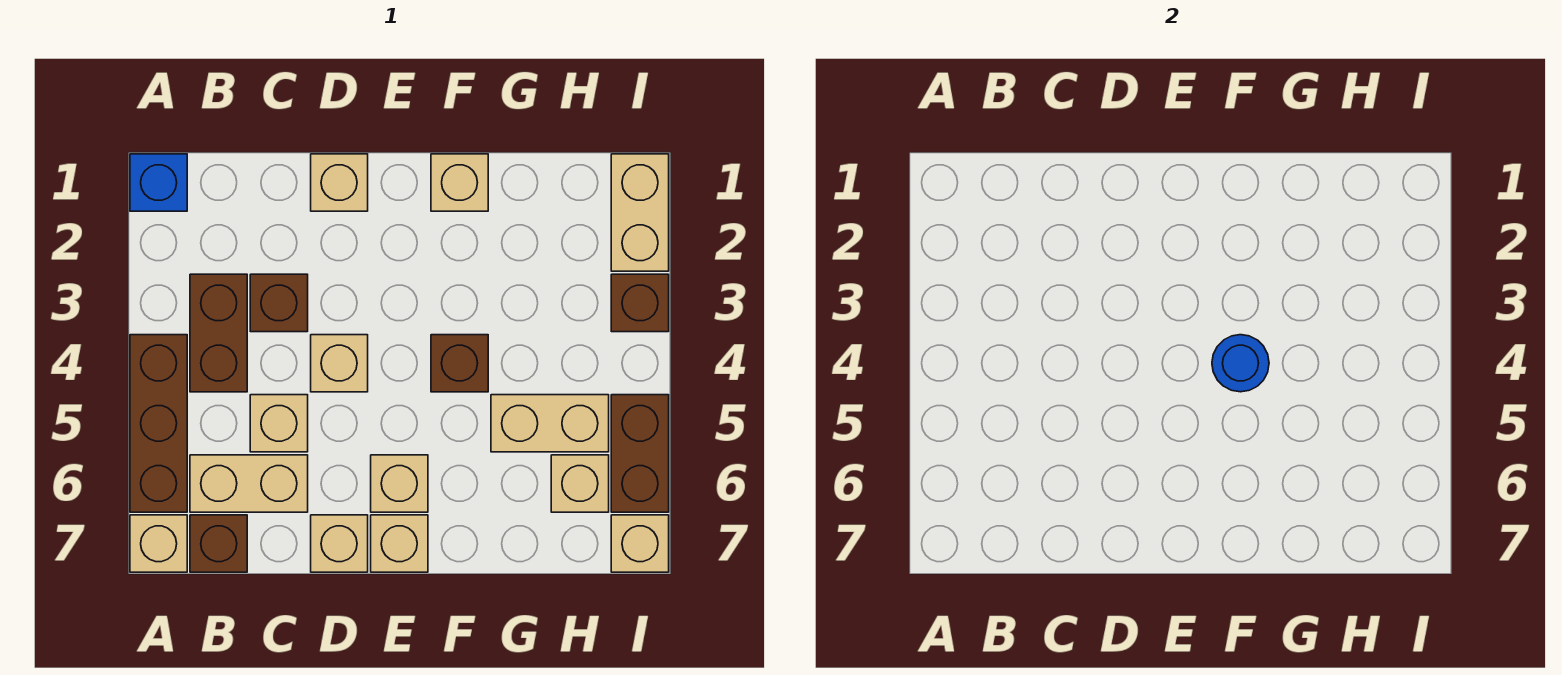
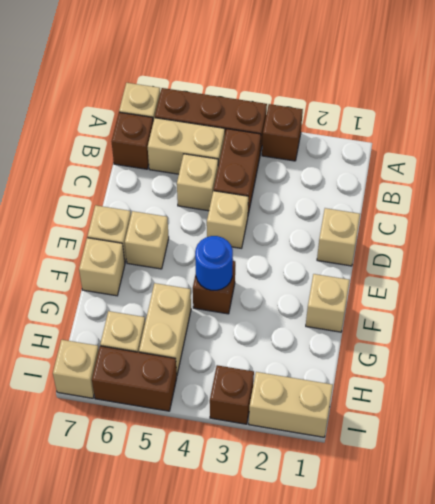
blue 1x1 brick [130,154,187,211] -> none
brown 1x2 brick [190,274,247,392] -> brown 1x2 brick turned to [214,129,261,214]
tan 1x2 brick [190,455,308,512] -> tan 1x2 brick turned to [148,118,225,174]
brown 1x1 brick [250,274,308,332] -> brown 1x1 brick moved to [262,104,303,161]
tan 1x1 brick [311,515,368,572] -> tan 1x1 brick moved to [79,238,125,296]

